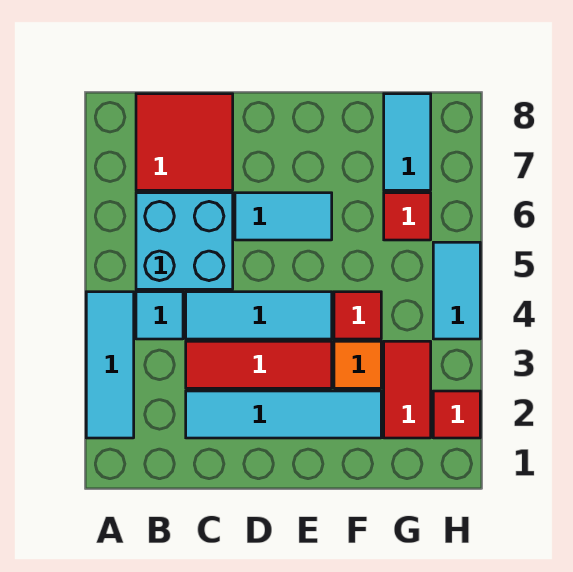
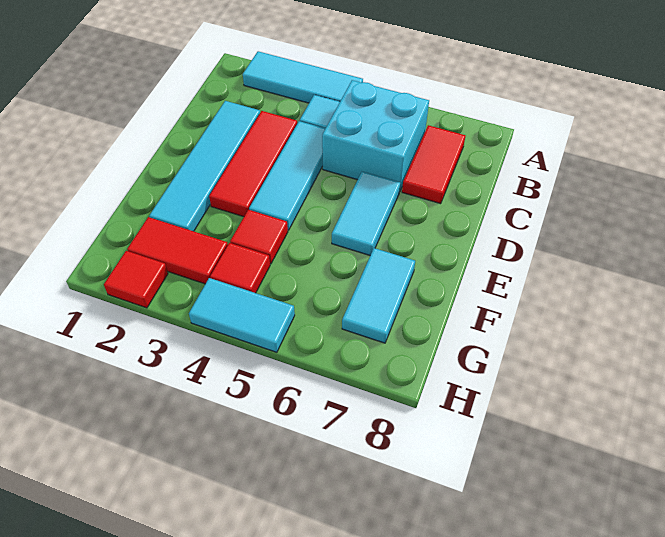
red 2x2 tile [136,94,233,190] -> red 1x2 tile [402,125,465,204]
orange 1x1 tile [334,341,381,388] -> none
red 1x1 tile [384,193,431,240] -> red 1x1 tile moved to [210,243,270,293]
cyan 1x2 tile [384,94,431,190] -> cyan 1x2 tile turned to [342,248,415,343]

